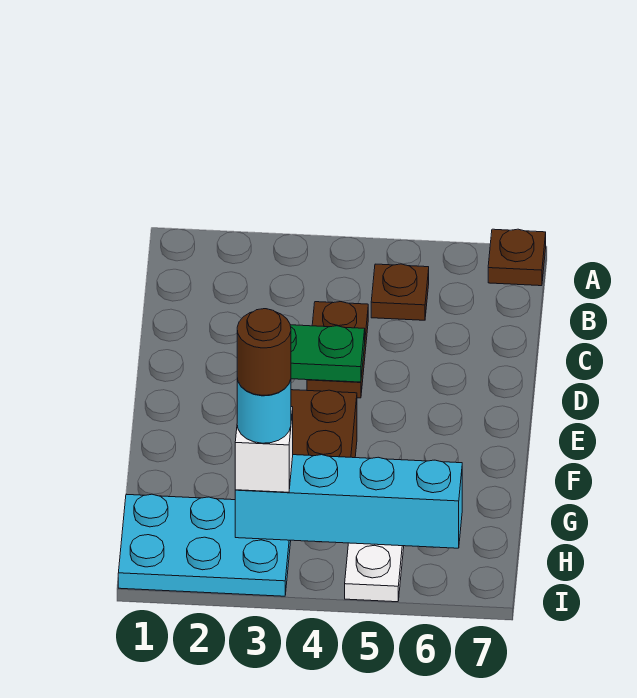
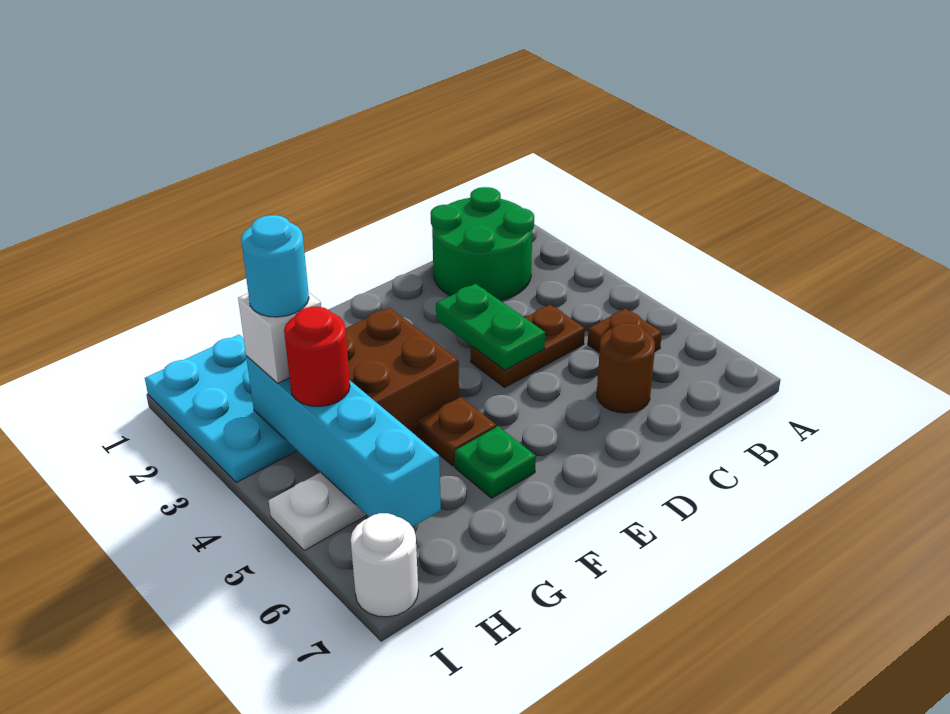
brown 1x1 plate [488,229,546,286] -> brown 1x1 plate moved to [417,397,496,466]
none -> green 2x2 round brick [431,187,534,301]
none -> green 1x1 plate [454,426,536,498]
brown 1x1 round brick [237,309,291,395] -> brown 1x1 round brick moved to [597,323,655,413]
none -> red 1x1 round brick [284,307,350,407]
none -> white 1x1 round brick [351,513,418,617]

